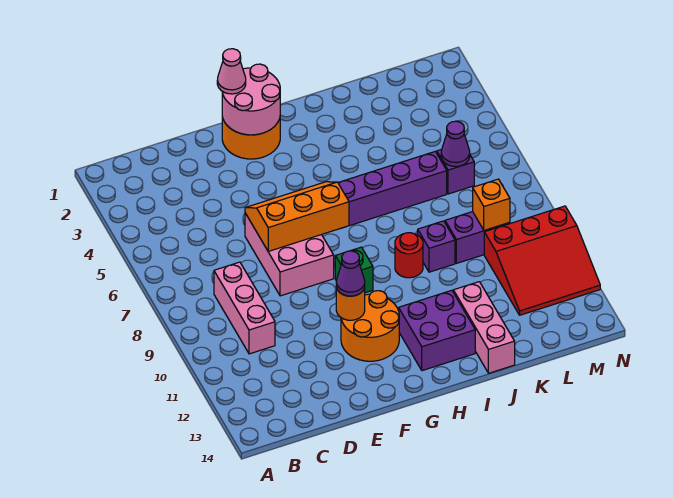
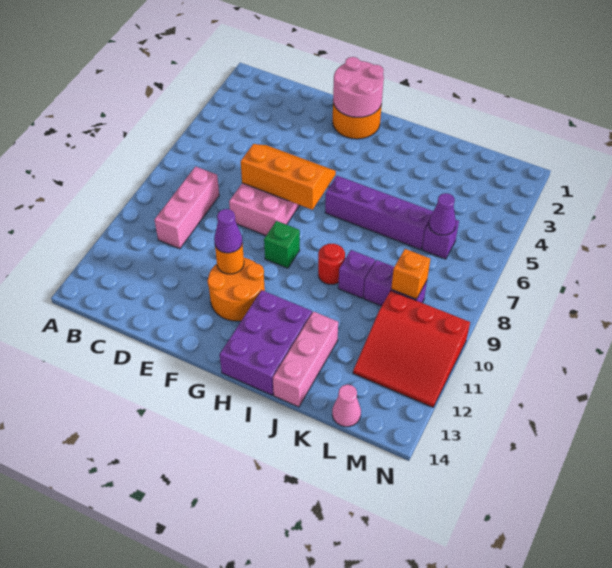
pink 1x1 cone [217,49,246,94] -> pink 1x1 cone moved to [332,385,361,427]
purple 2x2 brick [399,290,475,371] -> purple 2x3 brick [220,290,312,395]

